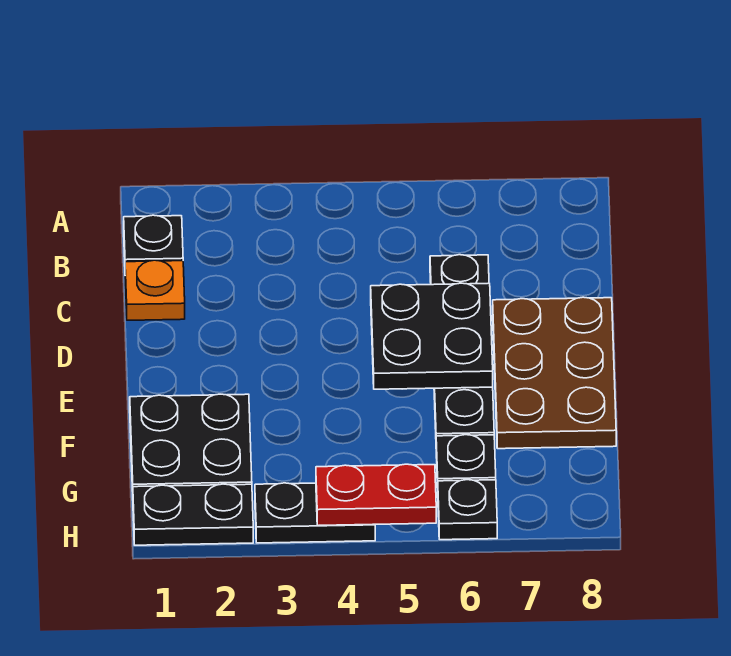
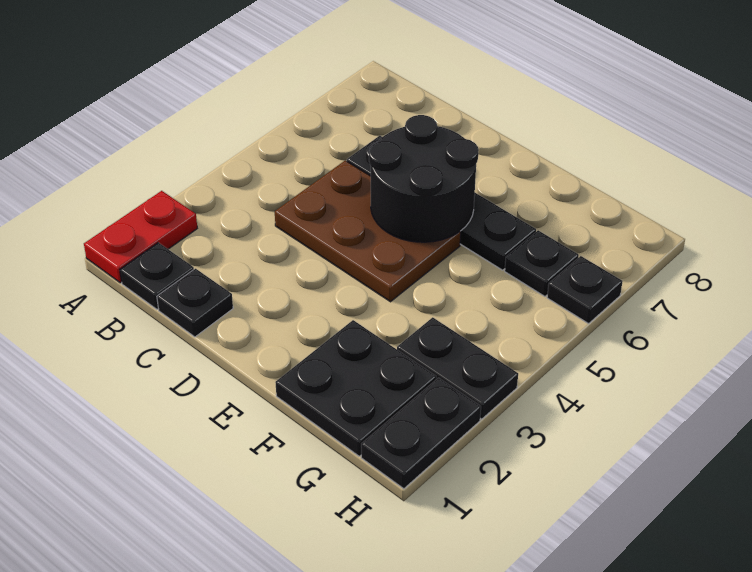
orange 1x1 plate [125,260,185,320] -> black 1x1 plate [157,269,233,337]
black 2x2 plate [371,283,493,389] -> black 2x2 round brick [369,115,479,242]
brown 2x3 plate [493,297,616,449] -> brown 2x3 plate moved to [275,161,461,302]
black 1x2 plate [255,483,375,543] -> black 1x2 plate turned to [397,317,518,419]
red 1x2 plate [316,464,436,525] -> red 1x2 plate moved to [84,191,197,283]

